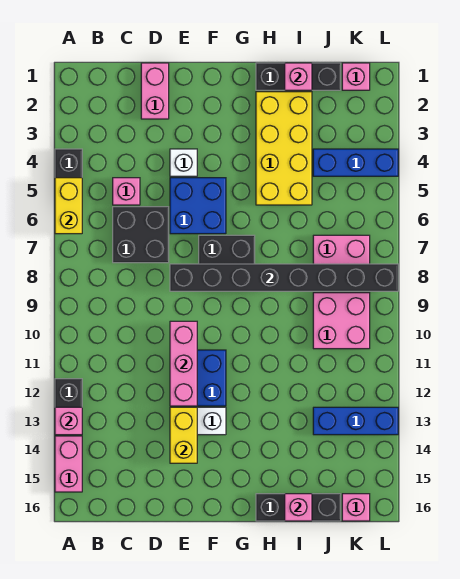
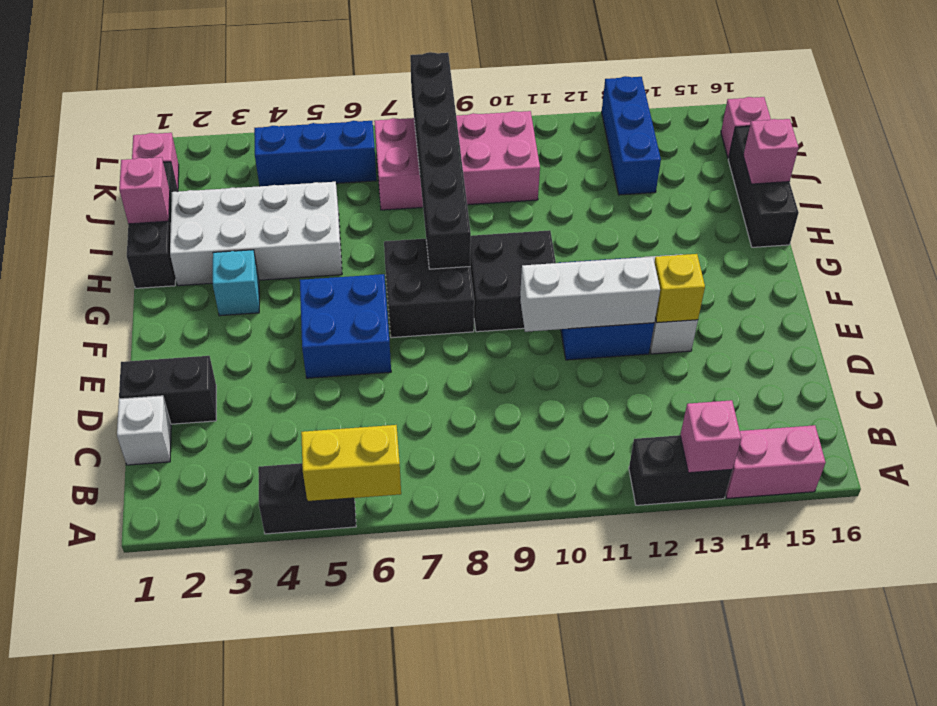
pink 1x1 brick [113,178,140,205] -> none
black 2x2 brick [113,207,169,263] -> black 2x2 brick moved to [470,230,556,332]
pink 1x2 brick [141,63,169,119] -> black 1x2 brick [119,356,216,424]
white 1x1 brick [170,149,197,176] -> white 1x1 brick moved to [117,396,171,465]
black 1x8 brick [170,264,398,291] -> black 1x6 brick [410,52,471,269]
pink 1x3 brick [170,321,197,406] -> white 1x3 brick [520,257,660,332]
yellow 1x2 brick [170,407,197,463] -> yellow 1x1 brick [654,254,705,323]
none -> cyan 1x1 brick [213,250,259,316]
yellow 2x4 brick [256,92,312,205] -> white 2x4 brick [170,182,342,286]
blue 1x3 brick [313,149,398,176] -> blue 1x3 brick turned to [254,121,377,186]

